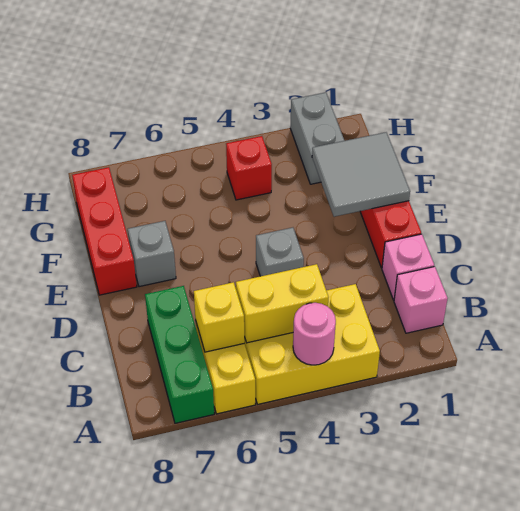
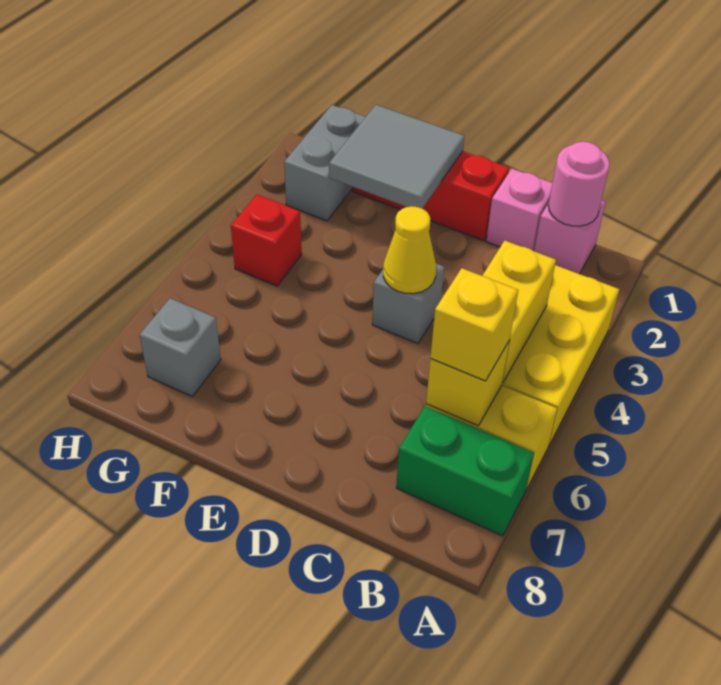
pink 1x1 round brick [293,303,336,365] -> pink 1x1 round brick moved to [548,142,610,226]
green 1x3 brick [145,286,214,423] -> green 1x2 brick [396,406,534,536]
none -> yellow 1x1 brick [430,268,518,381]
none -> yellow 1x1 cone [383,206,436,294]
grey 1x1 brick [128,221,176,287] -> grey 1x1 brick moved to [140,298,221,396]
red 1x3 brick [72,167,137,295] -> none
grey 1x2 brick [290,92,344,184] -> grey 1x2 brick turned to [284,105,365,221]

